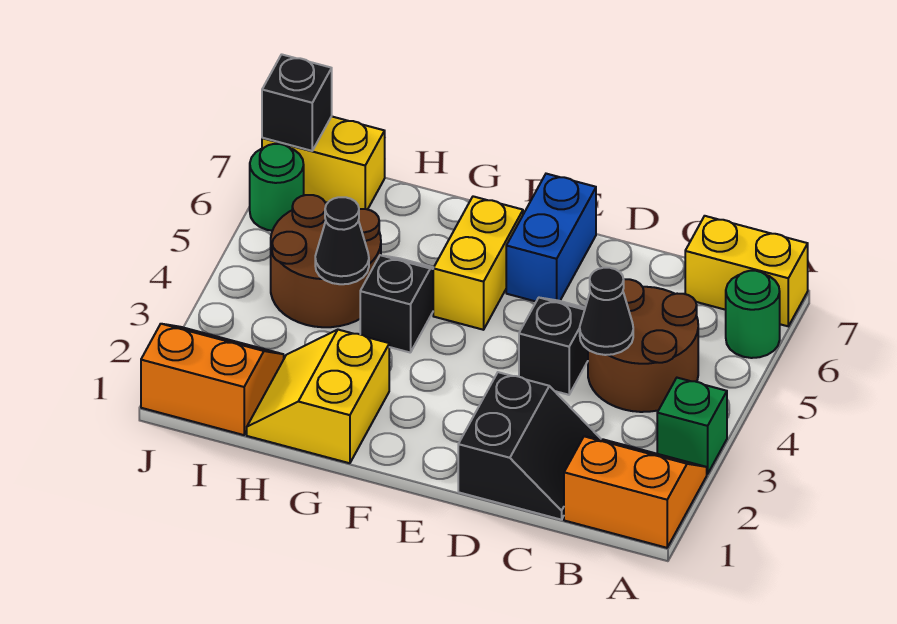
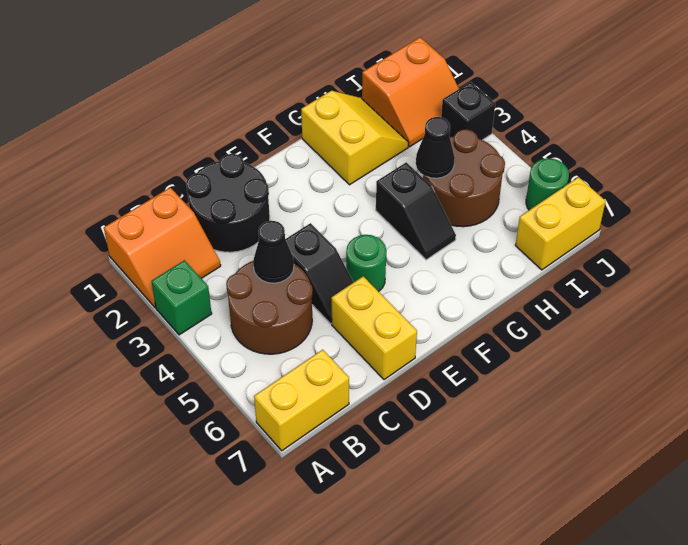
green 1x1 round brick [726,271,780,358] -> green 1x1 round brick moved to [346,235,386,292]
black 2x2 slope [458,372,601,520] -> black 2x2 round brick [186,154,270,252]
blue 1x2 brick [506,174,596,301] -> none
yellow 1x2 brick [433,196,523,330] -> yellow 1x2 brick moved to [331,276,417,380]
black 1x1 brick [262,54,332,151] -> black 1x1 brick moved to [441,82,495,140]

